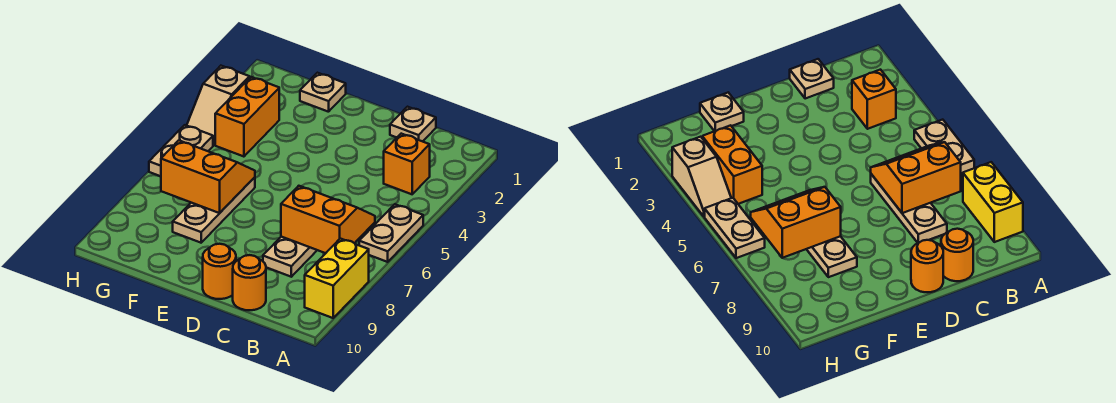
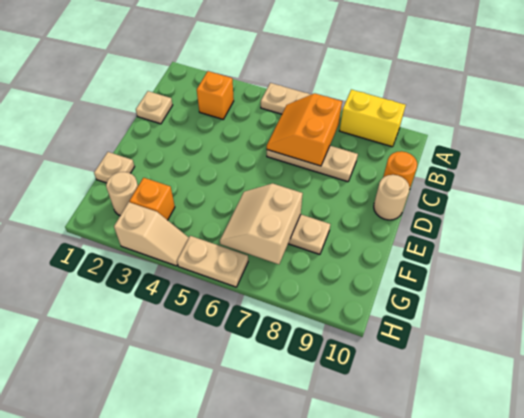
orange 1x1 round brick [203,244,236,299] -> tan 1x1 round brick [374,175,410,220]
orange 2x2 slope [161,140,255,213] -> tan 2x2 slope [220,184,303,264]
none -> tan 1x1 round brick [106,172,138,215]
orange 1x2 brick [215,77,279,157] -> orange 1x1 brick [130,178,175,220]

